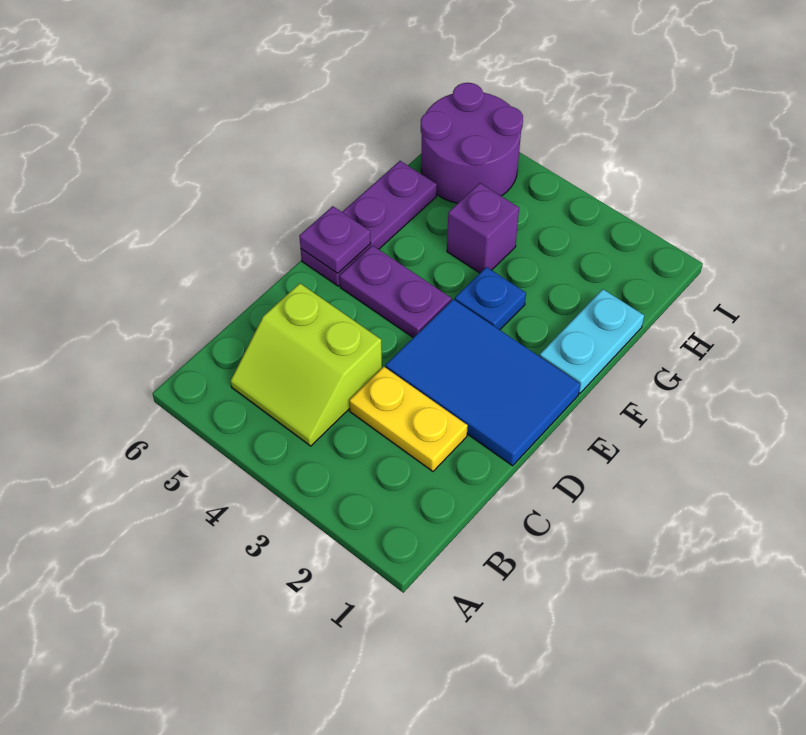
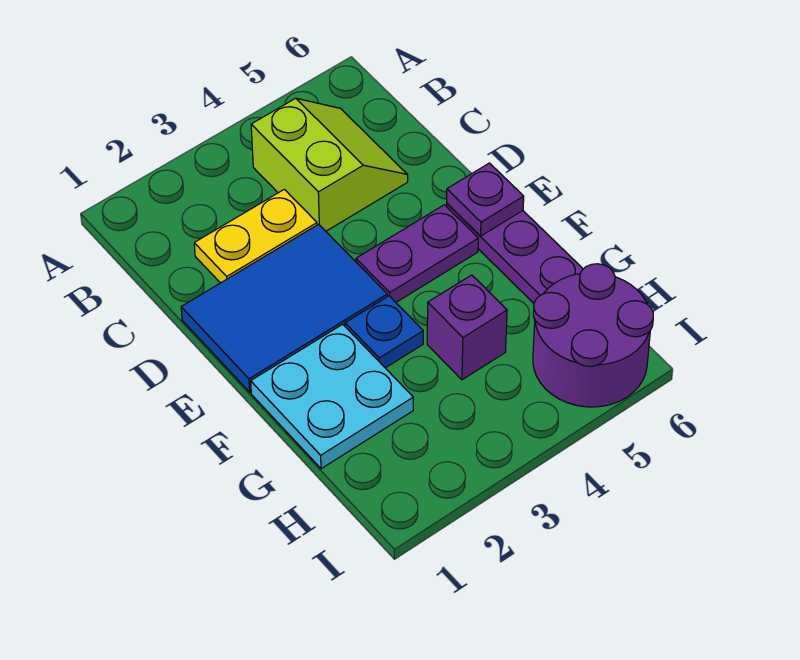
lime 2x2 slope [231,283,382,446] -> lime 2x2 slope turned to [251,98,408,231]
cyan 1x2 plate [540,289,644,393] -> cyan 2x2 plate [251,324,413,469]

